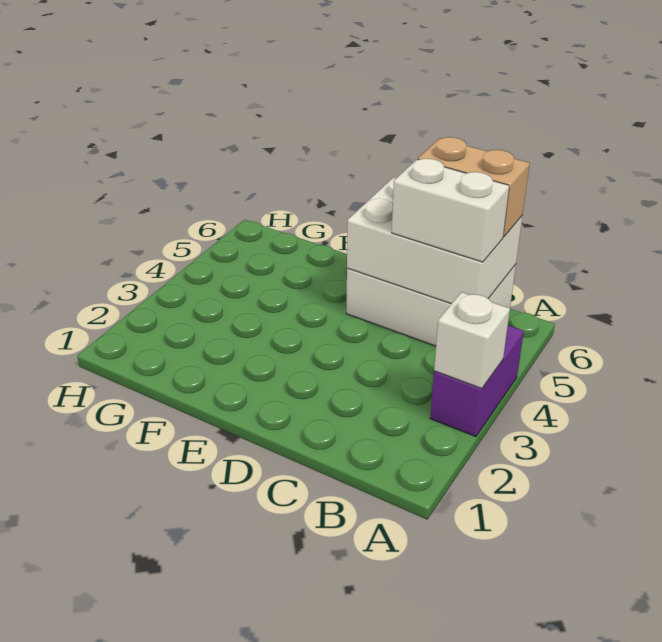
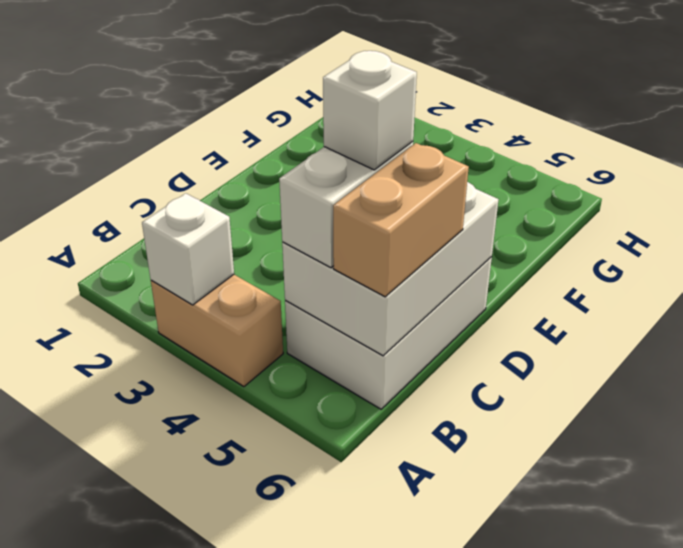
purple 1x2 brick [430,325,524,437] -> tan 1x2 brick [151,275,283,387]
none -> white 1x1 brick [323,51,417,170]

